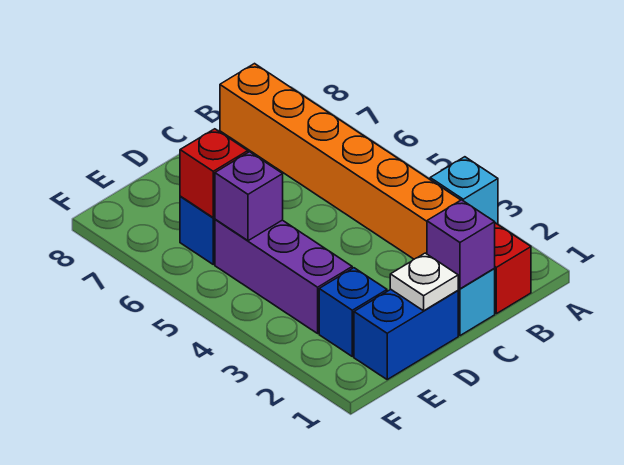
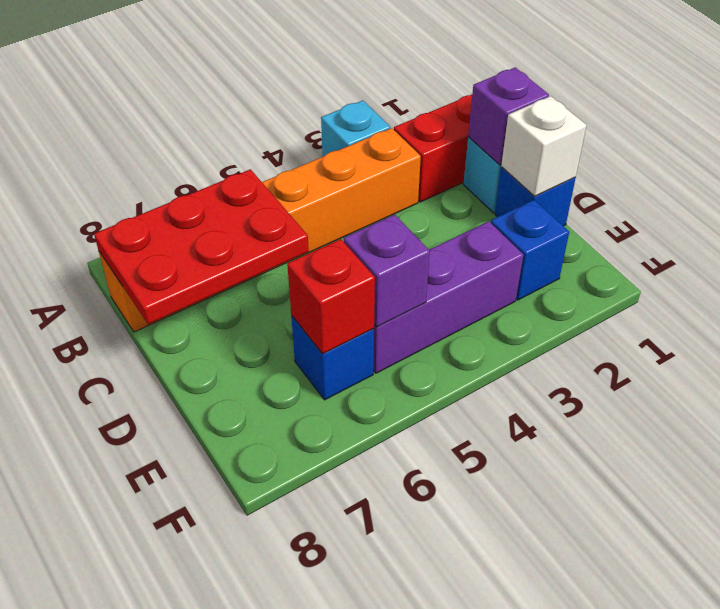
none -> red 2x3 plate [94,169,309,324]
blue 1x2 brick [354,290,458,379] -> blue 1x1 brick [495,167,576,226]
white 1x1 plate [390,253,458,311] -> white 1x1 brick [501,96,587,196]

